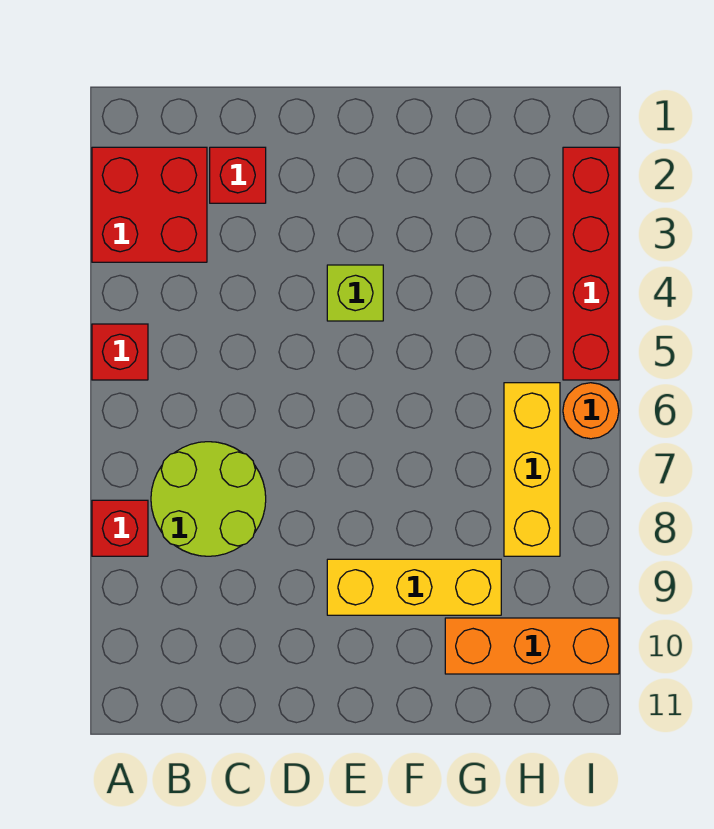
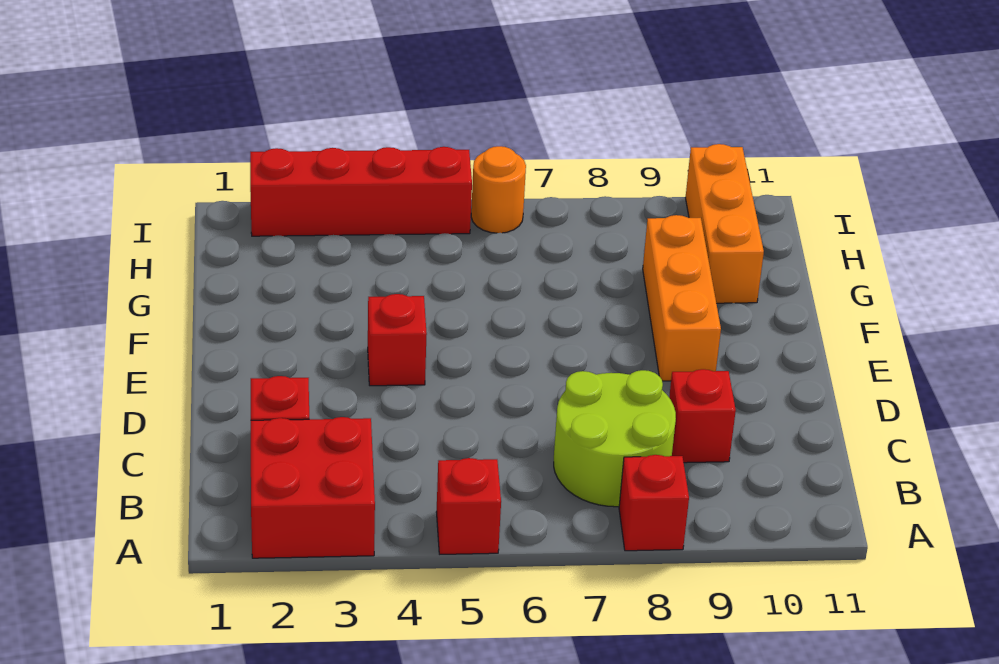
none -> red 1x1 brick [669,369,736,463]
lime 1x1 brick [327,265,383,321] -> red 1x1 brick [368,294,427,386]
yellow 1x3 brick [327,559,501,615] -> orange 1x3 brick [643,215,721,381]
yellow 1x3 brick [504,383,560,556] -> none

